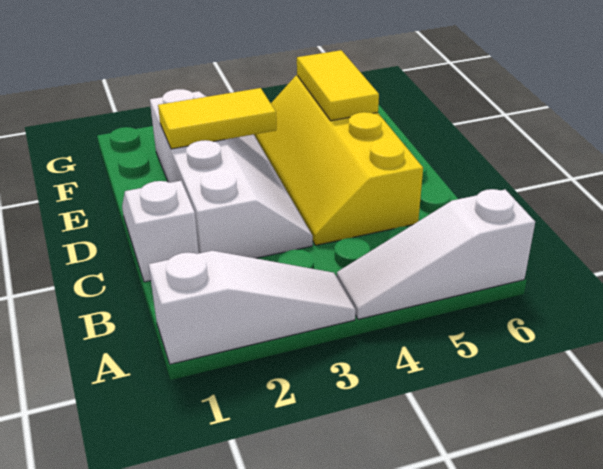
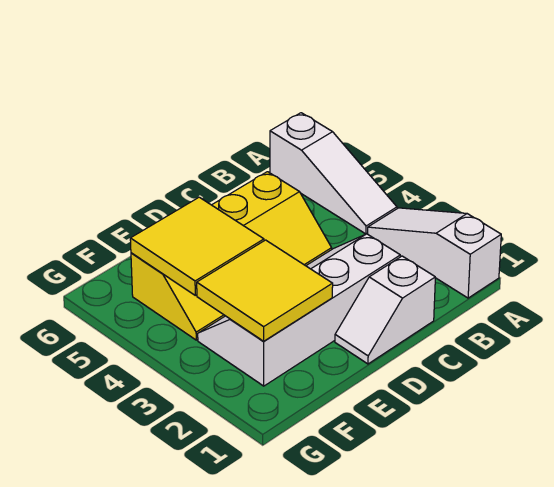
yellow 1x2 tile [158,88,276,149] -> yellow 2x2 tile [197,240,333,341]
yellow 1x2 tile [297,50,379,121] -> yellow 2x2 tile [130,197,264,295]

